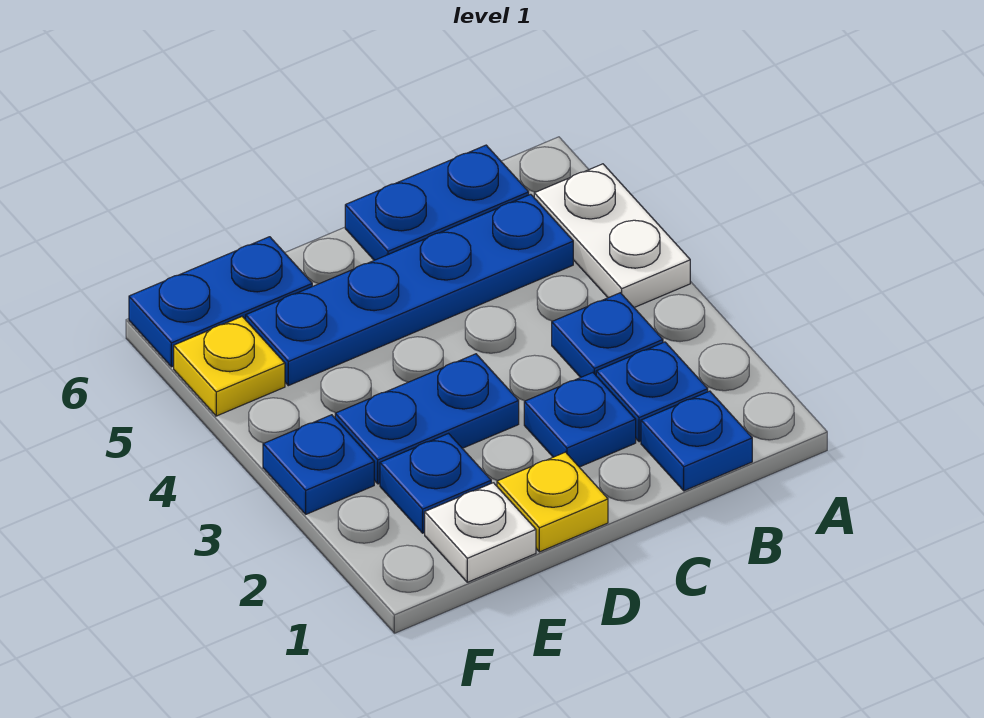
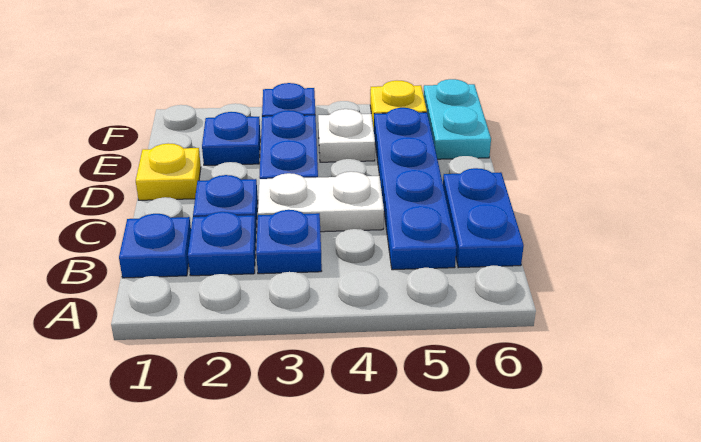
white 1x2 plate [534,164,690,308] -> white 1x2 plate moved to [258,172,384,232]
white 1x1 plate [425,483,536,582] -> white 1x1 plate moved to [318,109,375,162]
blue 1x2 plate [129,237,312,367] -> cyan 1x2 plate [423,79,491,159]

